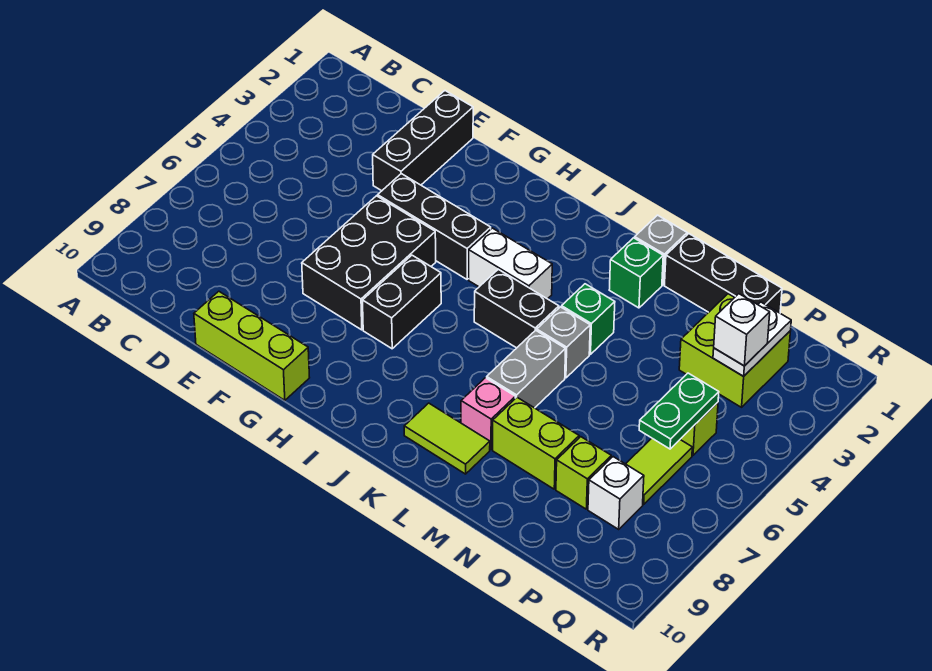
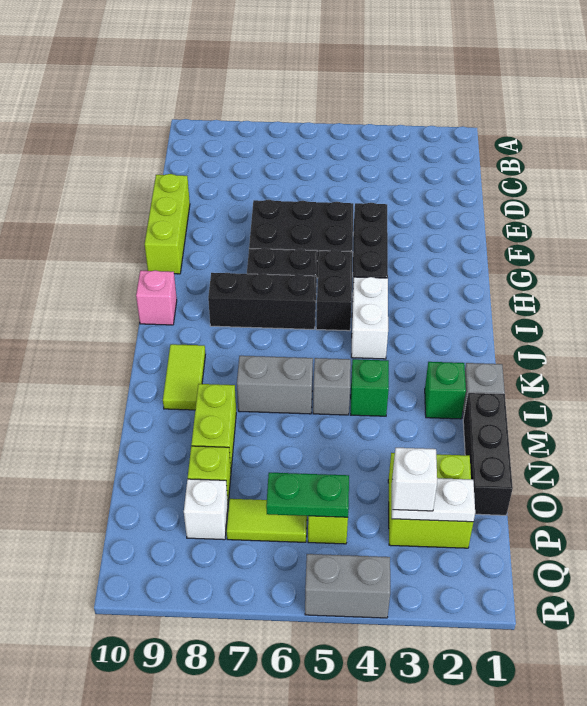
black 1x3 brick [373,91,473,191] -> black 1x3 brick moved to [208,273,316,329]
black 1x2 brick [474,269,559,348] -> black 1x2 brick moved to [316,250,352,331]
pink 1x1 brick [461,378,515,450] -> pink 1x1 brick moved to [136,270,177,325]
none -> grey 1x2 brick [305,554,390,618]

